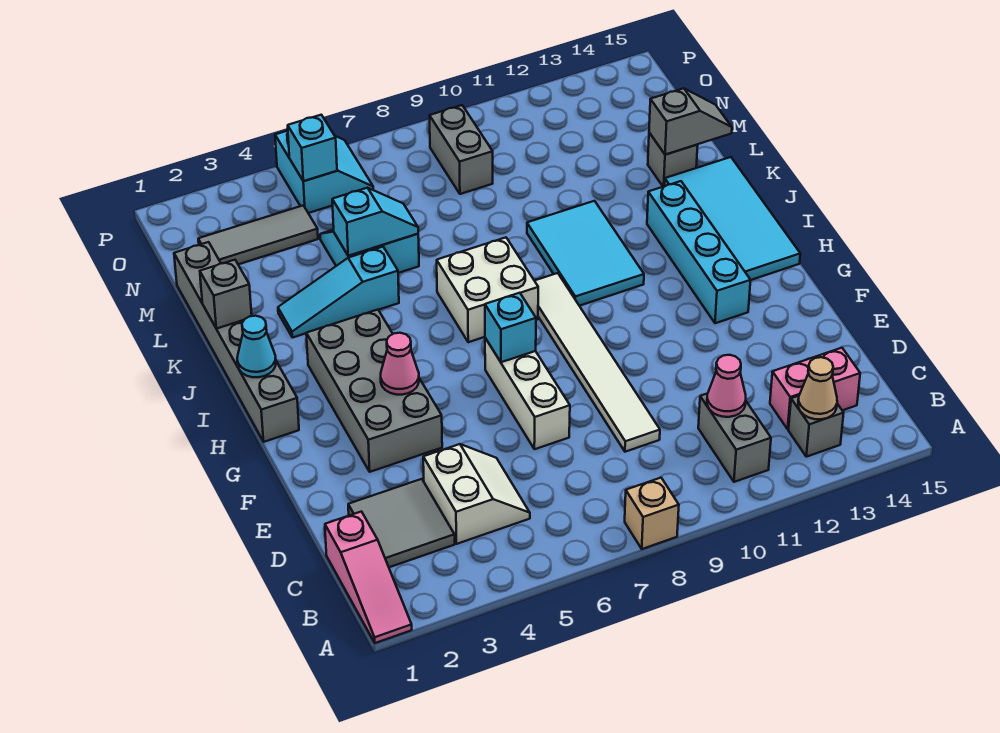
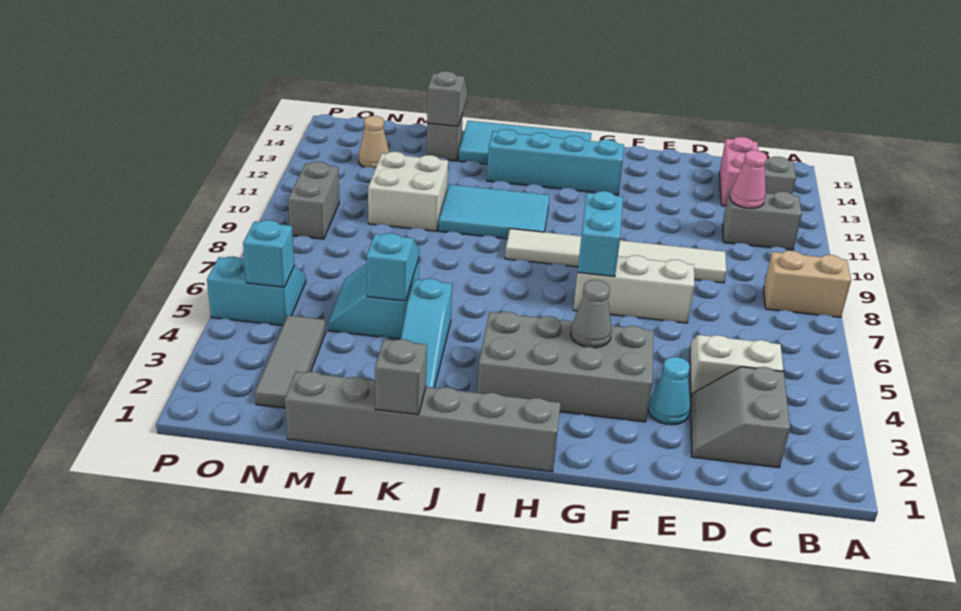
pink 1x3 slope [325,512,412,643] -> none
tan 1x1 brick [625,478,679,549] -> tan 1x2 brick [764,251,851,317]
tan 1x1 cone [798,357,837,419] -> tan 1x1 cone moved to [359,116,389,169]
grey 2x2 tile [348,479,455,567] -> grey 2x2 slope [691,367,790,468]
pink 1x1 cone [381,333,419,395] -> grey 1x1 cone [571,280,612,348]
cyan 1x1 brick [485,293,536,362] -> cyan 1x2 brick [577,191,623,277]
cyan 1x1 cone [237,316,276,377] -> cyan 1x1 cone moved to [648,357,690,425]
white 2x2 brick [437,238,538,342] -> white 2x2 brick moved to [368,152,448,231]
grey 1x2 brick [430,105,493,194] -> grey 1x2 brick turned to [288,162,339,239]

